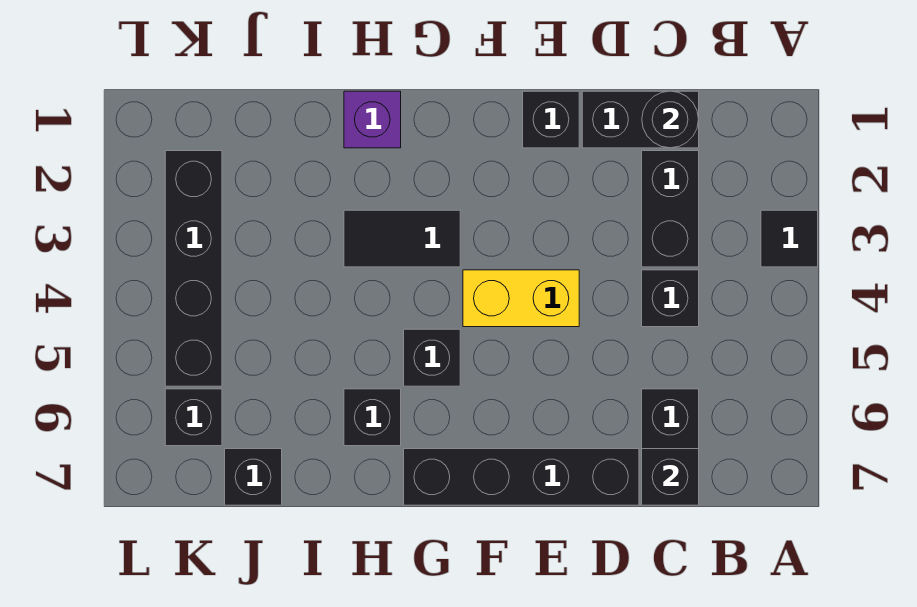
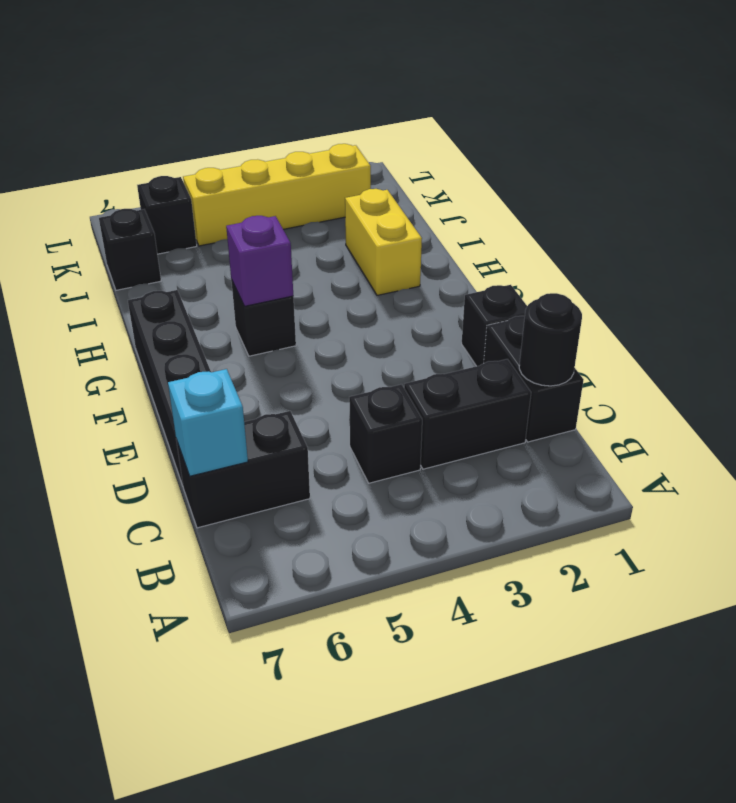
black 1x1 tile [761,210,818,267] -> none
black 1x1 brick [642,449,699,505] -> cyan 1x1 brick [168,369,248,476]
yellow 1x2 brick [463,270,579,327] -> yellow 1x2 brick moved to [345,189,422,295]
black 1x2 tile [344,210,460,267] -> none
purple 1x1 brick [344,91,401,148] -> purple 1x1 brick moved to [226,216,293,306]
black 1x1 brick [344,389,401,446] -> none
black 1x4 brick [165,151,222,386] -> yellow 1x4 brick [183,144,371,246]

